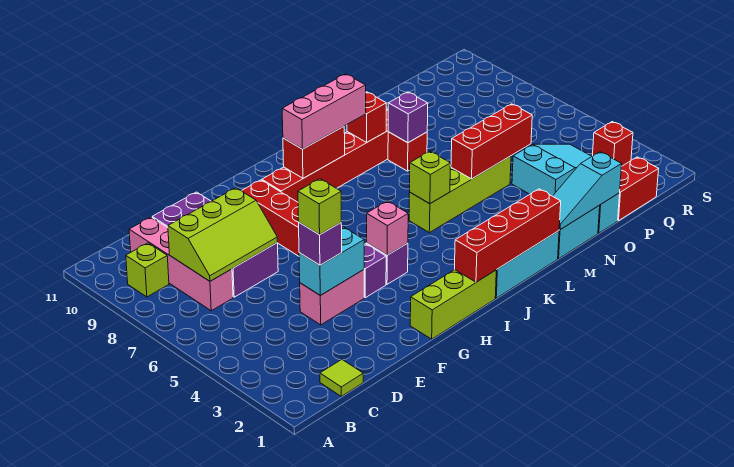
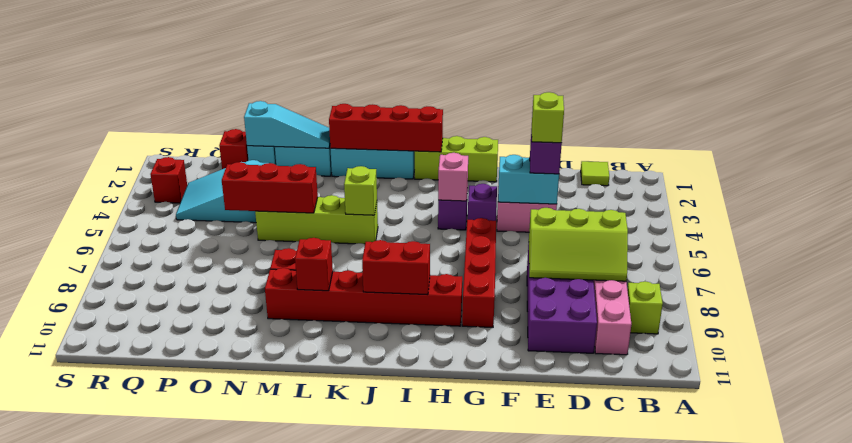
lime 2x3 slope [168,188,277,281] -> lime 2x3 slope turned to [529,208,628,281]
pink 1x3 brick [282,74,366,149] -> none
purple 1x1 brick [388,92,428,143] -> none
red 1x2 brick [618,157,659,221] -> red 1x1 brick [219,129,248,169]

